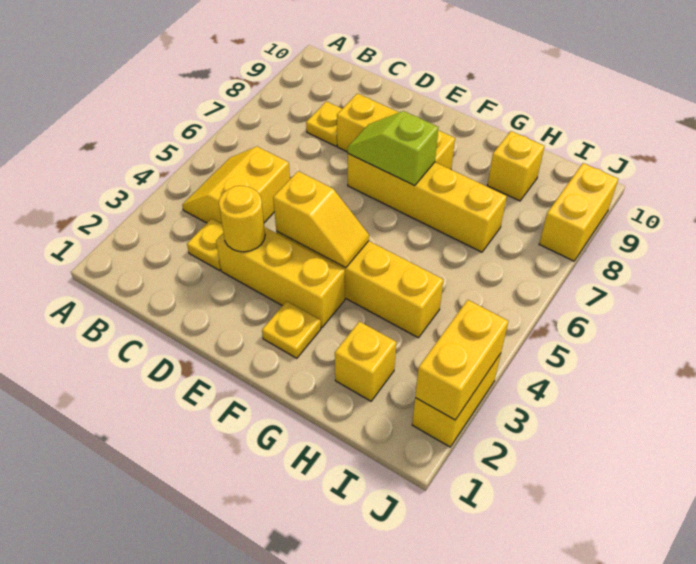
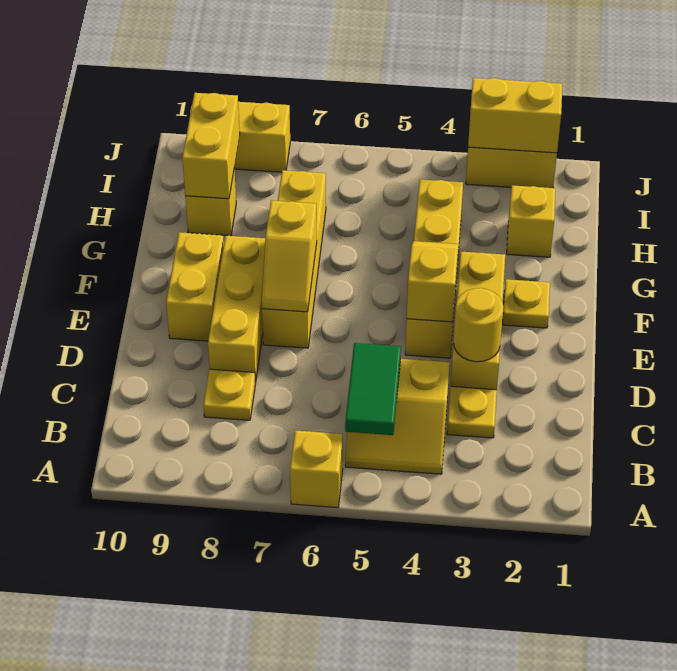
none -> yellow 1x1 brick [290,430,343,508]
none -> green 1x2 tile [345,343,401,435]
lime 1x2 slope [348,111,439,186] -> yellow 1x2 slope [262,200,317,312]
none -> yellow 1x2 brick [166,232,224,341]
none -> yellow 1x2 brick [182,93,240,199]

